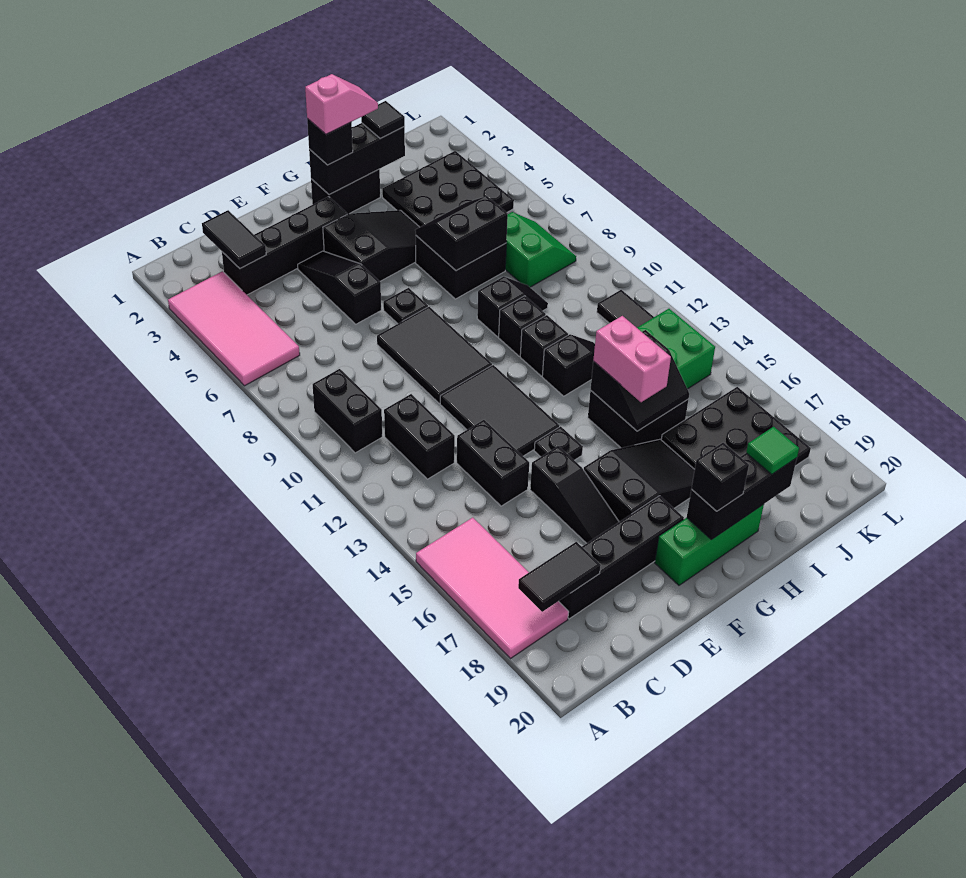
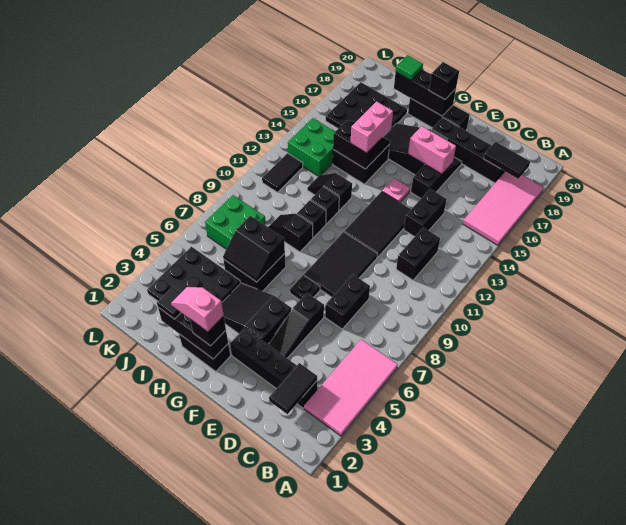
black 1x2 brick [313,369,382,453] -> black 1x2 brick moved to [325,274,370,329]
none -> pink 1x2 brick [408,126,456,174]
black 1x1 plate [534,426,583,460] -> pink 1x1 plate [382,178,410,202]
green 1x3 brick [655,504,764,585] -> black 1x3 brick [408,98,470,131]
green 2x2 slope [505,212,576,287] -> green 2x2 brick [205,195,266,249]

